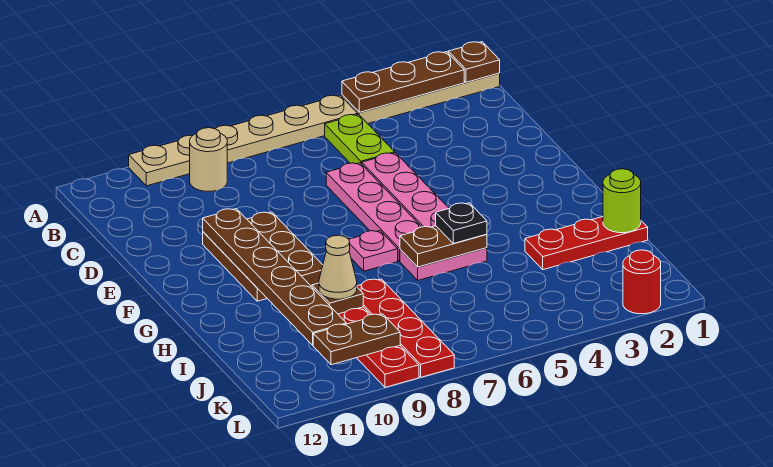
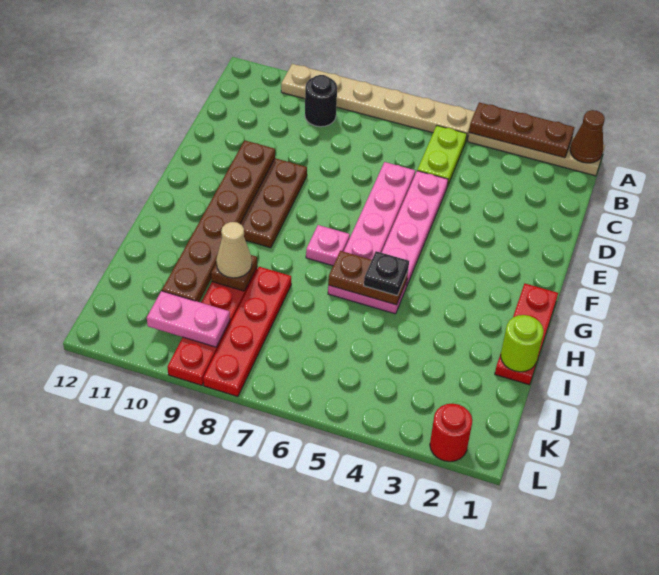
brown 1x1 plate [448,42,500,82] -> brown 1x1 cone [570,110,605,163]
tan 1x1 round brick [190,128,227,191] -> black 1x1 round brick [305,75,337,127]
red 1x3 plate [525,217,648,270] -> red 1x3 plate turned to [495,284,558,385]
brown 1x2 plate [313,314,400,365] -> pink 1x2 plate [147,291,230,347]

